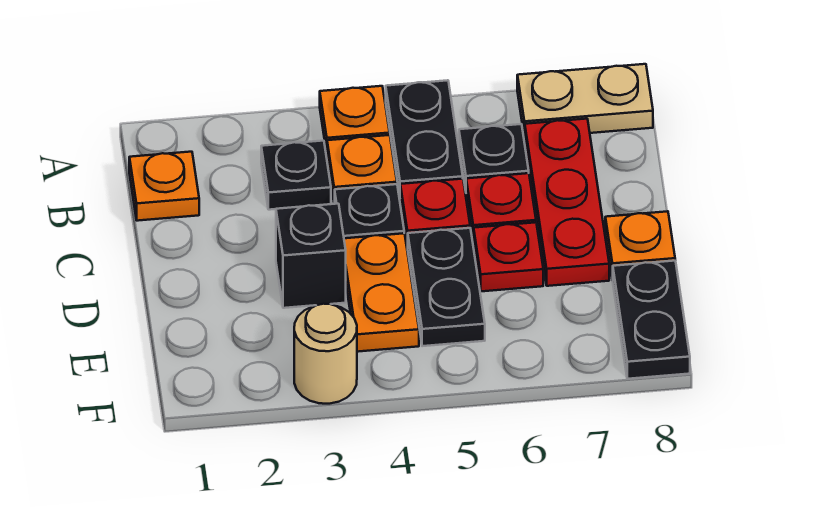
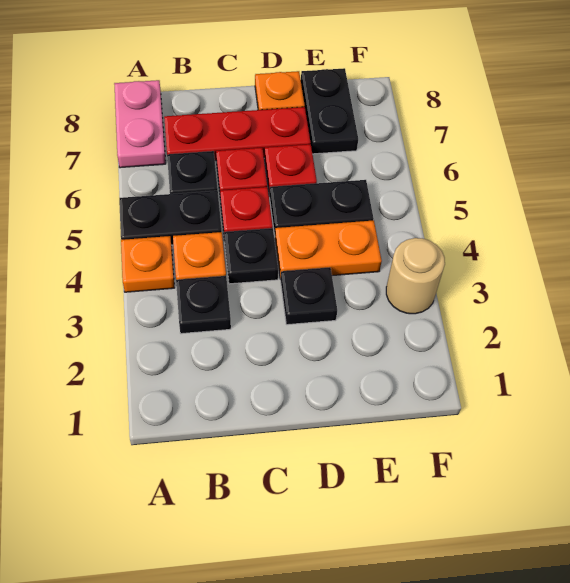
tan 1x2 plate [517,64,653,138] -> pink 1x2 plate [114,80,166,168]
orange 1x1 plate [129,152,199,221] -> none
black 1x1 brick [276,204,346,308] -> black 1x1 plate [281,267,337,325]
black 1x2 plate [613,261,690,379] -> black 1x2 plate turned to [301,68,358,154]

